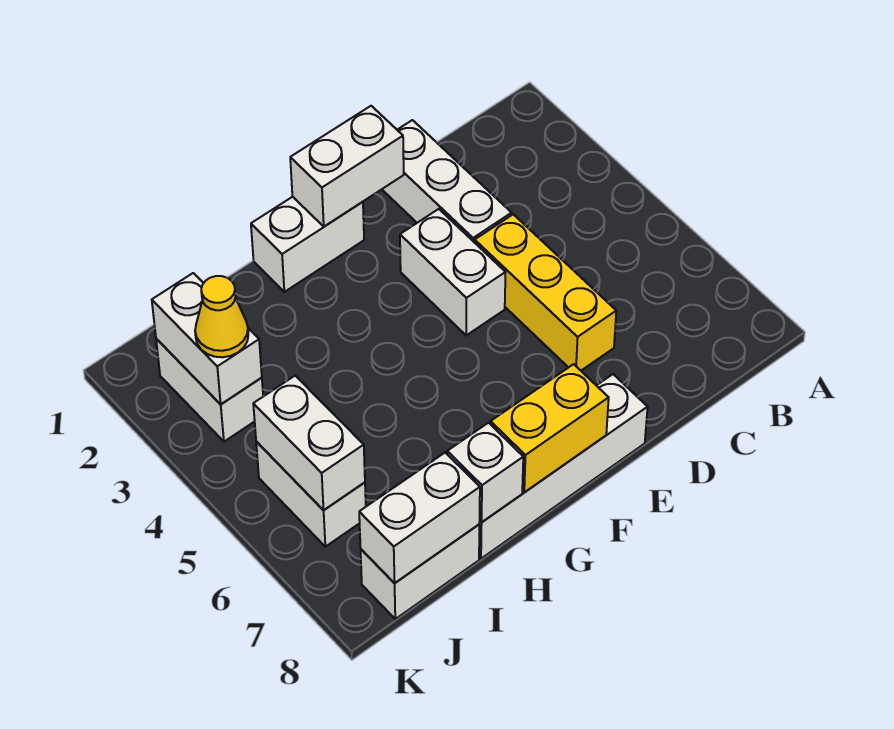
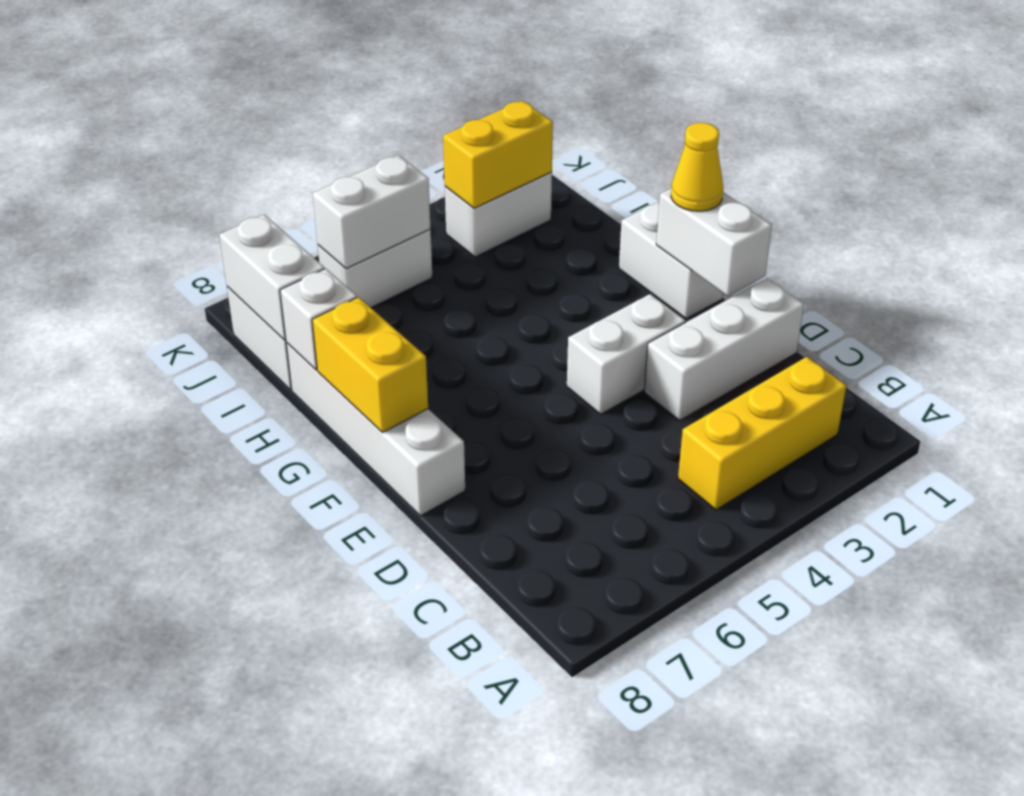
yellow 1x3 brick [475,214,616,370] -> yellow 1x3 brick moved to [678,357,846,510]
white 1x2 brick [152,273,262,404] -> yellow 1x2 brick [443,101,553,208]
yellow 1x1 cone [195,276,248,357] -> yellow 1x1 cone moved to [671,123,723,211]

